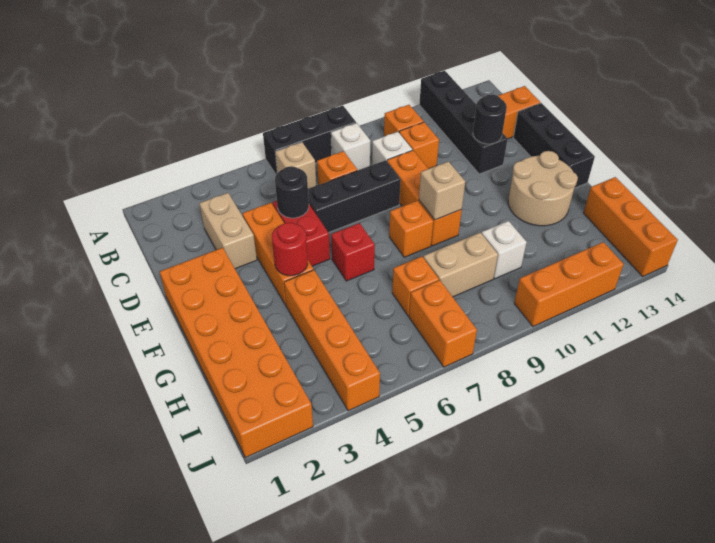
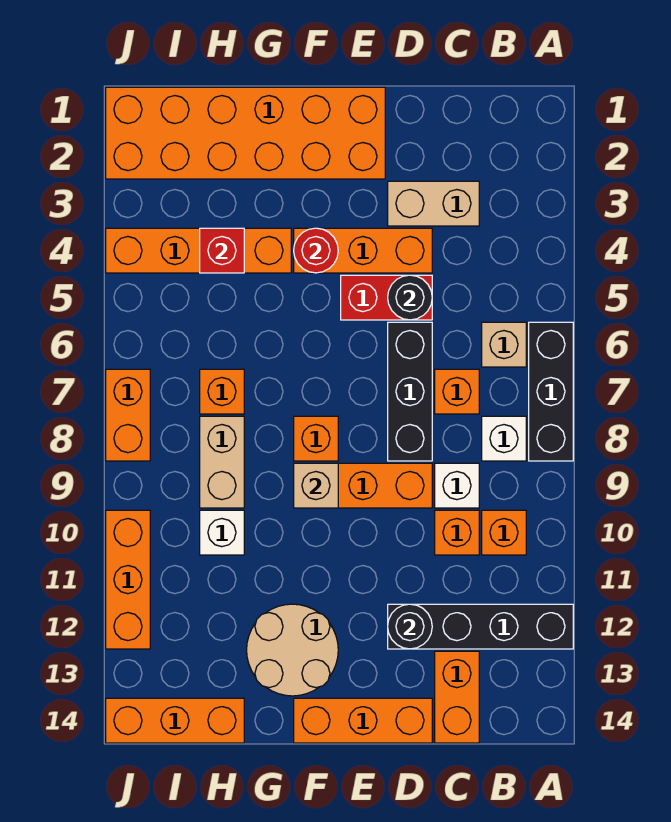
black 1x3 brick [513,103,595,188] -> orange 1x3 brick [294,698,432,743]
red 1x1 brick [331,223,375,281] -> red 1x1 brick moved to [200,228,244,273]
orange 1x2 brick [409,280,477,367] -> orange 1x2 brick turned to [106,369,150,461]

